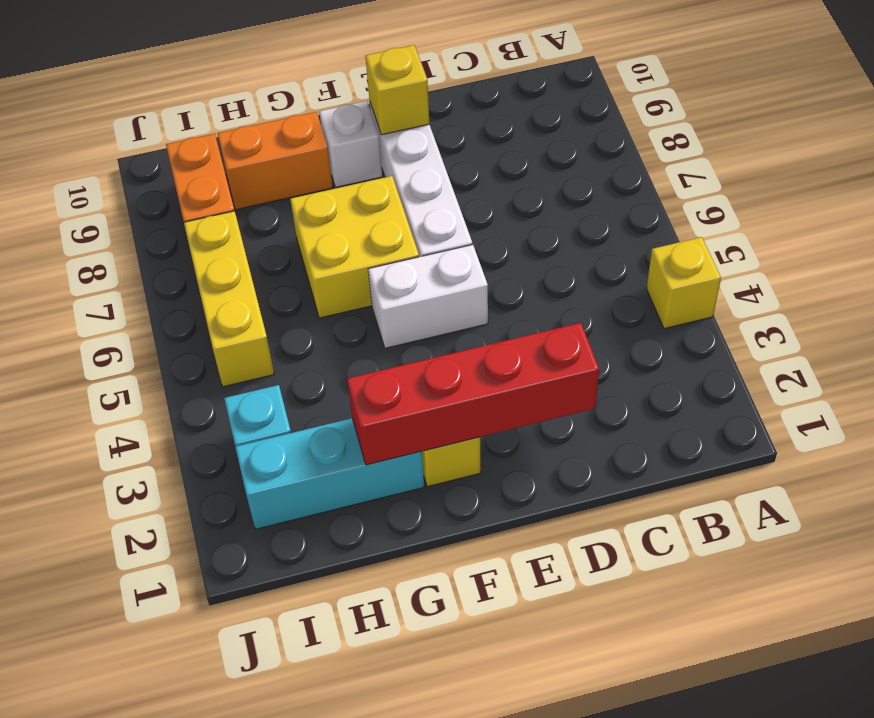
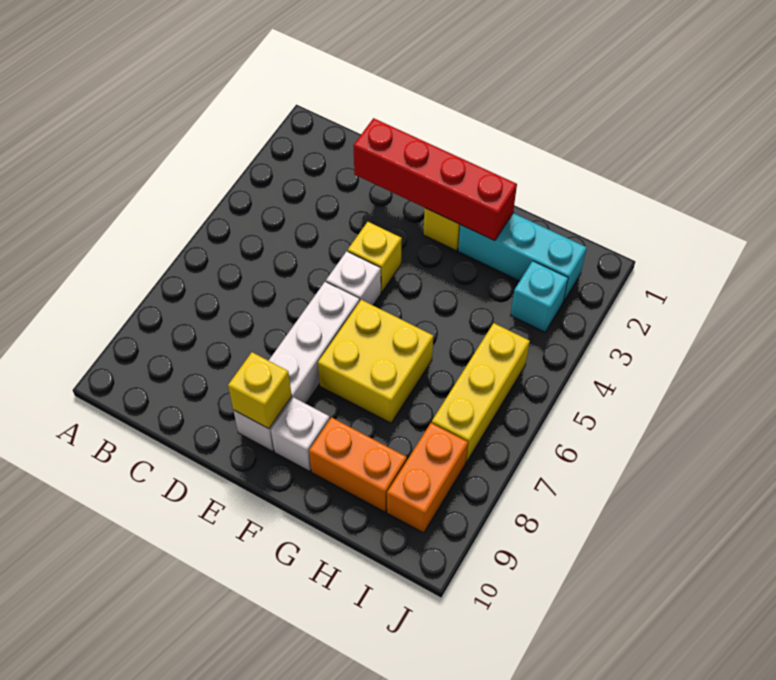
yellow 1x1 brick [646,237,721,329] -> yellow 1x1 brick moved to [348,222,402,292]
white 1x2 brick [368,245,488,348] -> white 1x1 brick [326,251,381,305]

